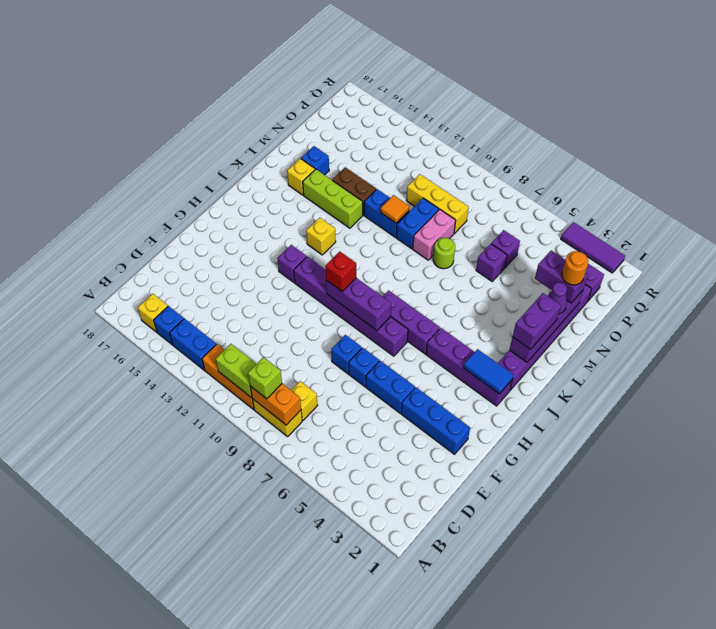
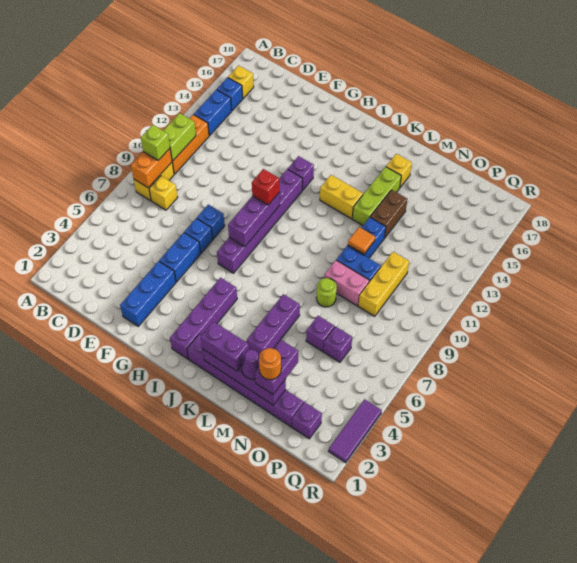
blue 1x2 tile [464,349,514,394] -> none
purple 1x3 brick [383,290,440,354] -> purple 1x3 brick moved to [247,294,300,357]
yellow 1x1 brick [306,218,336,255] -> yellow 1x2 brick [320,175,363,219]
blue 1x1 brick [301,146,329,175] -> none

